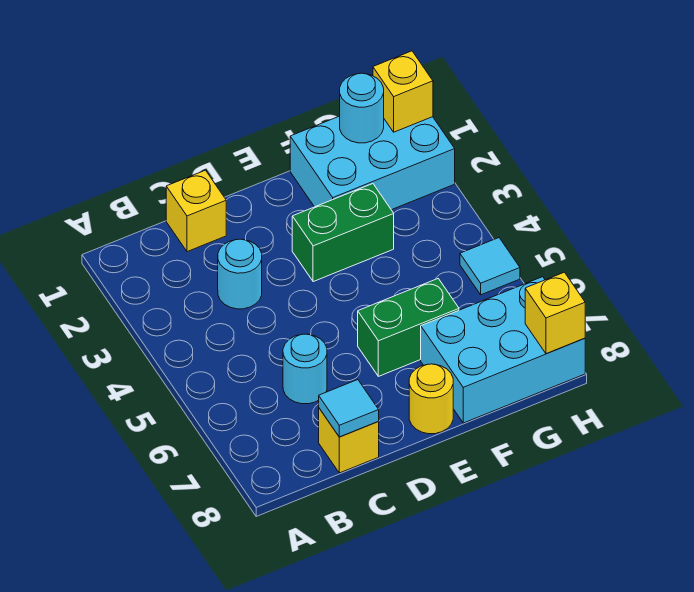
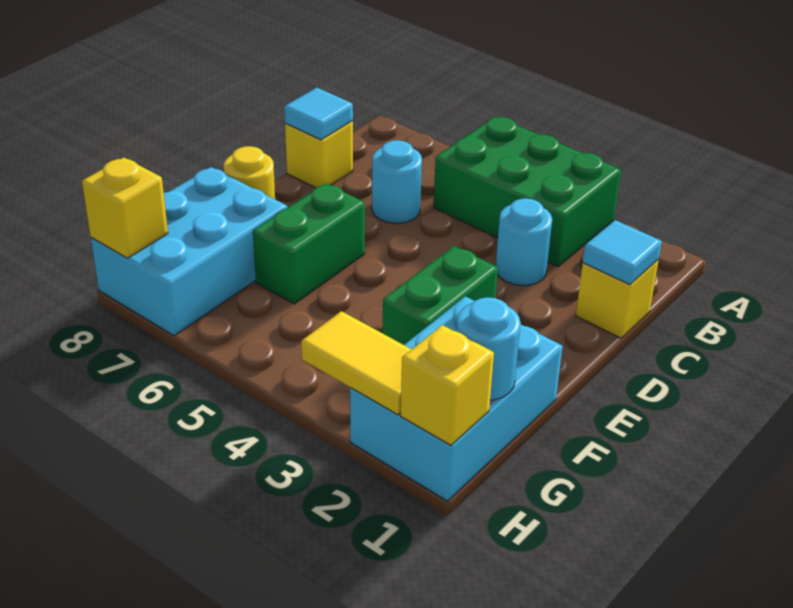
none -> green 2x3 brick [434,116,621,266]
none -> yellow 1x2 tile [301,311,412,415]
cyan 1x1 tile [460,238,520,295] -> cyan 1x1 tile moved to [583,220,662,285]

